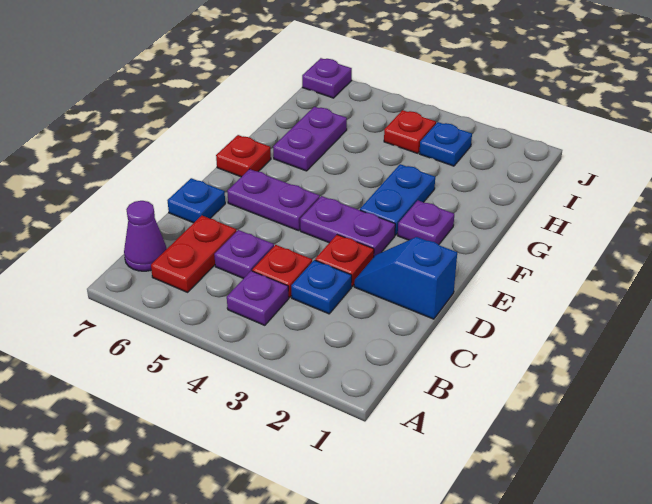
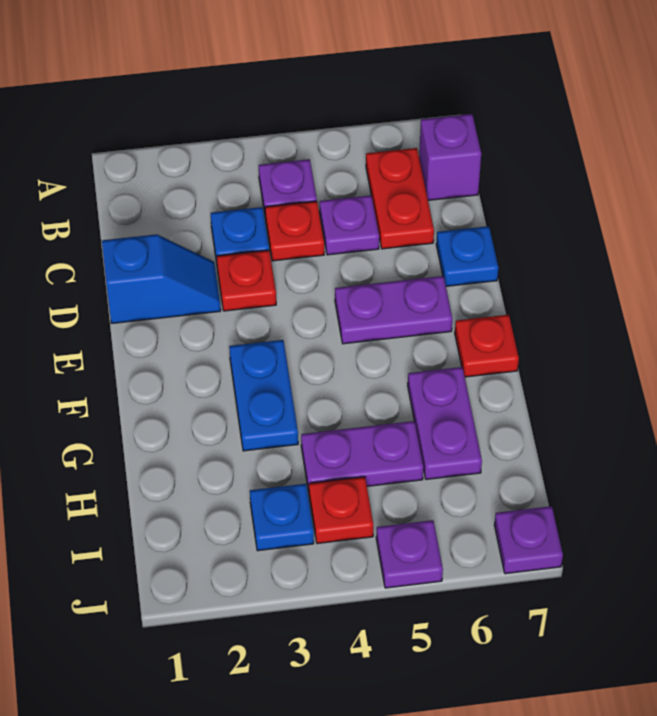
purple 1x1 cone [124,201,167,271] -> purple 1x1 brick [419,114,481,200]
purple 1x2 plate [300,196,395,256] -> purple 1x2 plate moved to [301,421,423,491]
purple 1x1 plate [398,200,454,245] -> purple 1x1 plate moved to [376,520,443,588]

